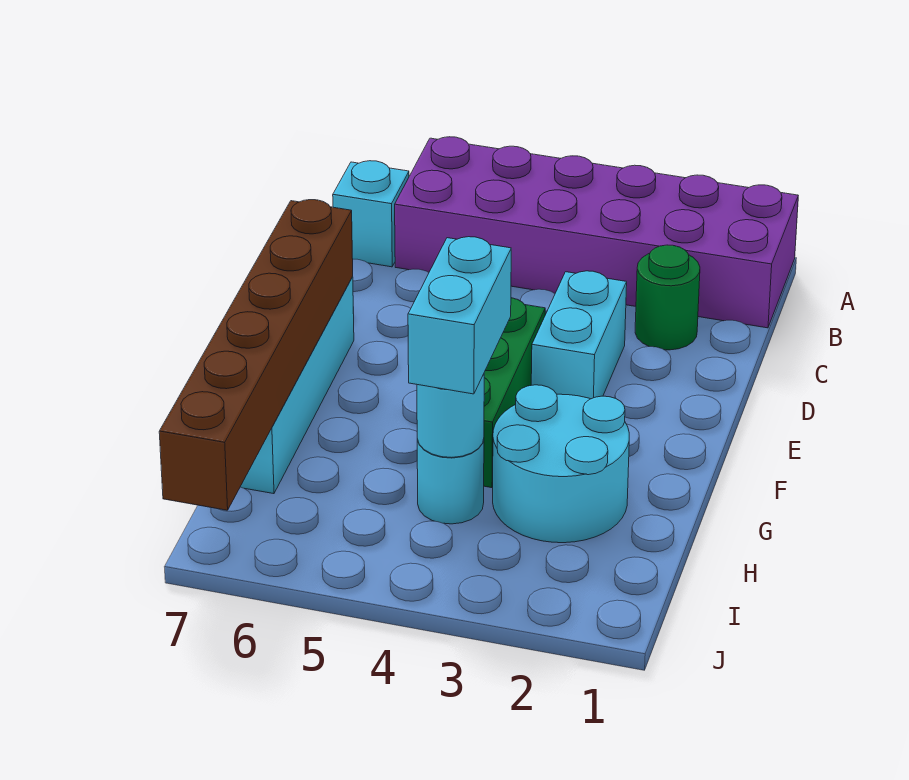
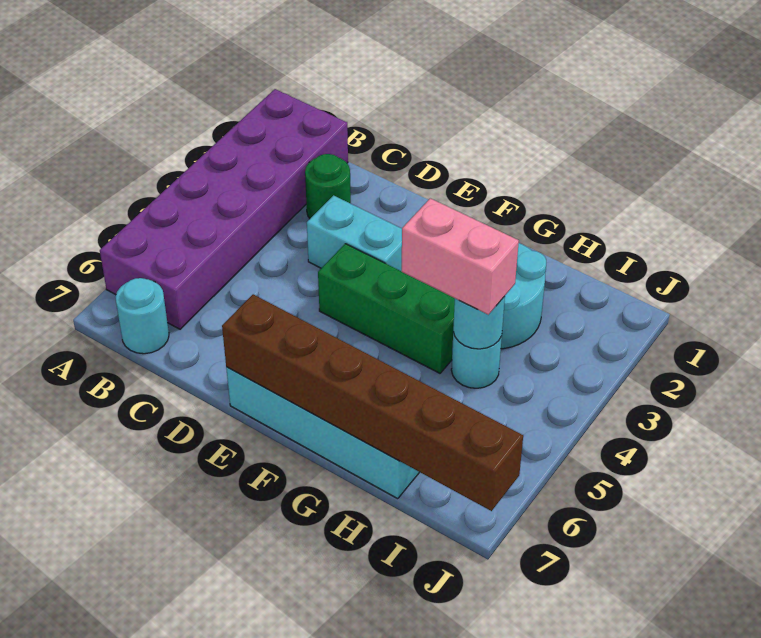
cyan 1x1 brick [333,161,409,267] -> cyan 1x1 round brick [116,278,169,354]
cyan 1x2 brick [408,237,511,394] -> pink 1x2 brick [402,198,519,315]

